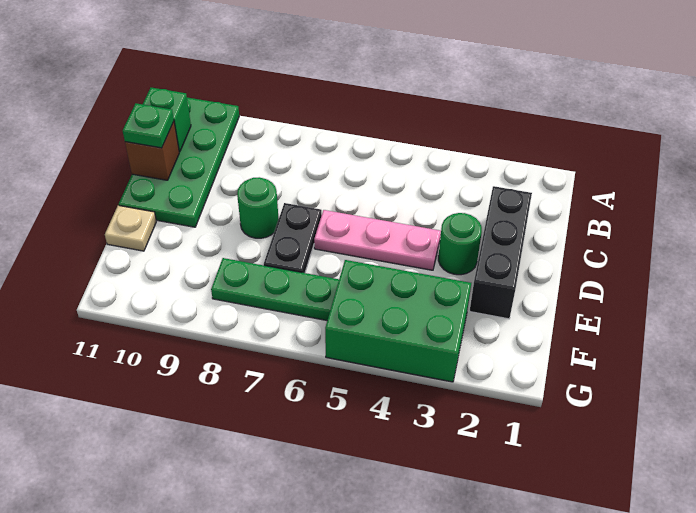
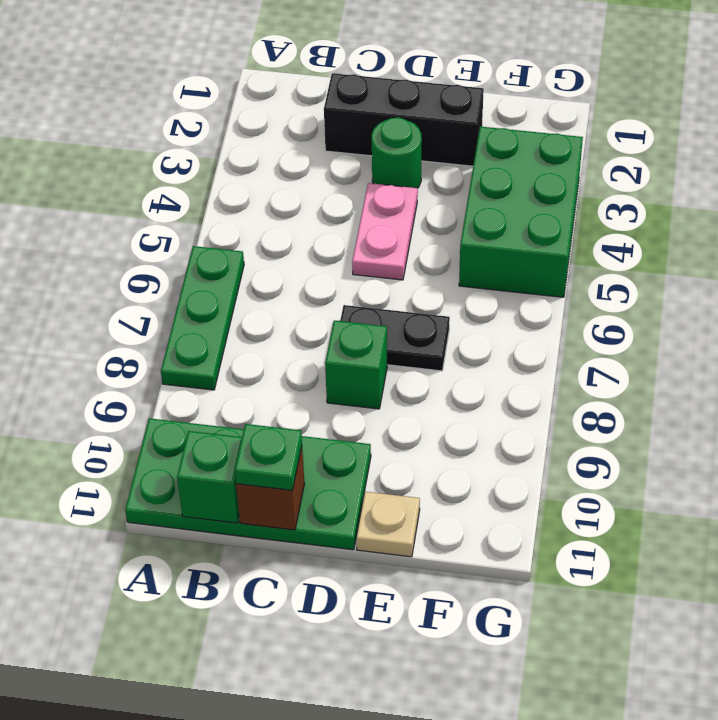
pink 1x3 plate [314,210,441,270] -> pink 1x2 plate [352,183,418,280]
green 1x1 round brick [237,177,279,238] -> green 1x1 brick [325,321,387,409]
green 1x3 plate [211,258,339,320] -> green 1x3 plate moved to [161,246,244,390]

